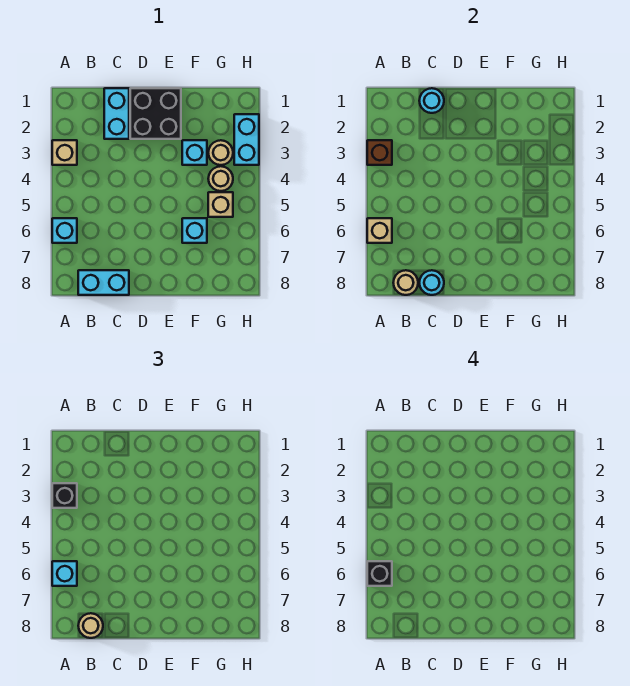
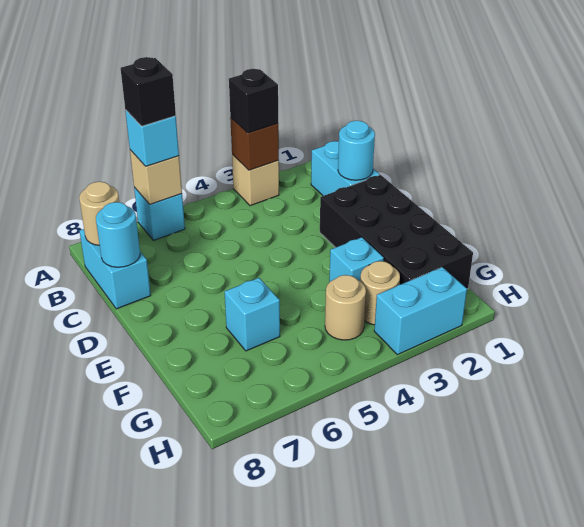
tan 1x1 round brick [78,613,103,638] -> none
cyan 1x2 brick [104,88,129,139] -> cyan 1x2 brick turned to [311,141,380,196]
black 2x2 brick [130,88,181,139] -> black 2x4 brick [320,175,473,289]
tan 1x1 brick [208,192,233,217] -> none

